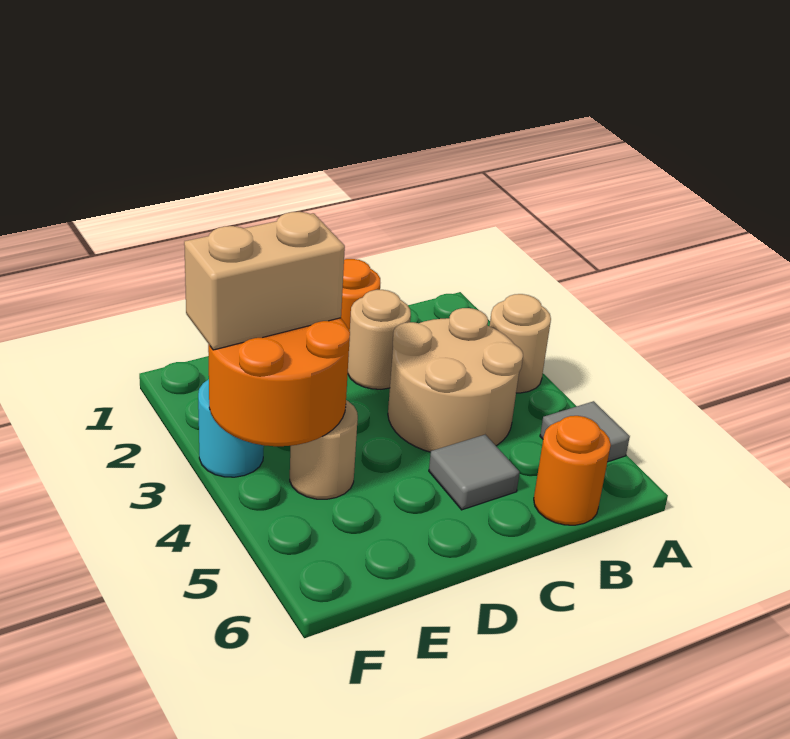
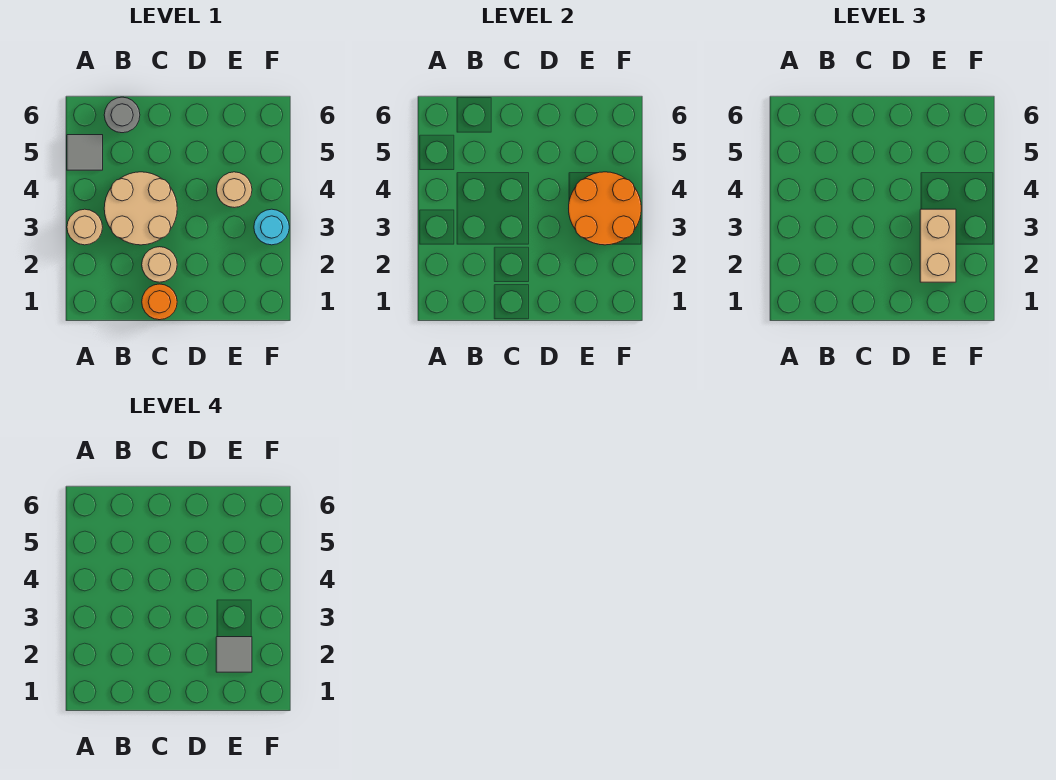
orange 1x1 round brick [534,416,611,525] -> grey 1x1 round brick [104,97,140,133]
grey 1x1 tile [429,435,520,510] -> grey 1x1 tile moved to [216,637,252,672]
tan 1x2 brick [184,212,345,350] -> tan 1x2 brick turned to [920,209,956,282]

